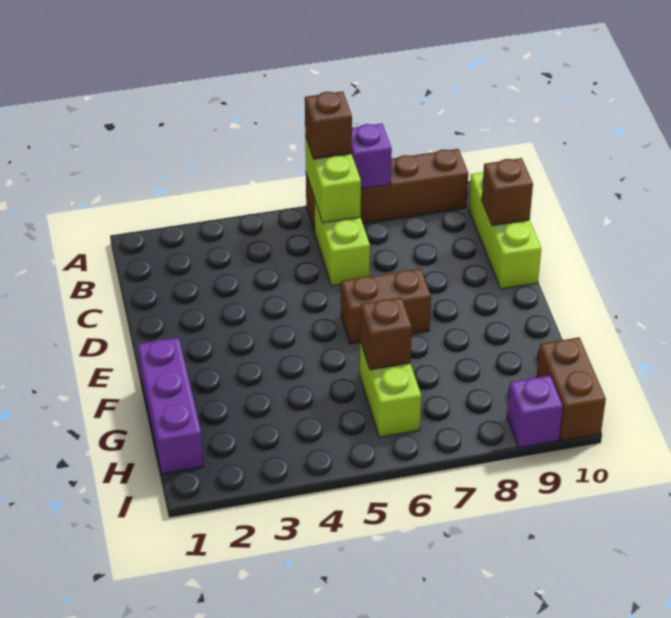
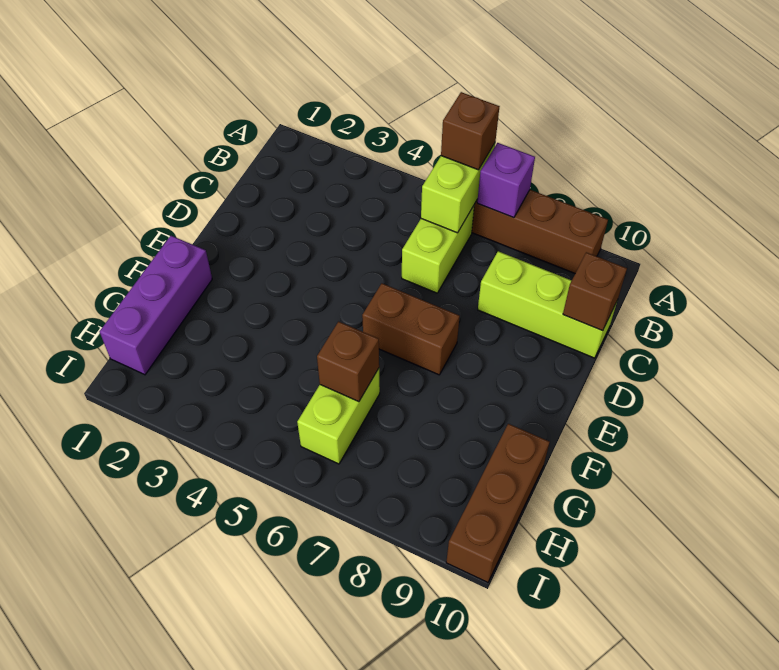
lime 1x3 brick [469,172,541,289] -> lime 1x3 brick turned to [478,251,617,358]
brown 1x2 brick [536,337,606,441] -> brown 1x3 brick [446,424,550,582]
purple 1x1 brick [507,376,563,448] -> none

